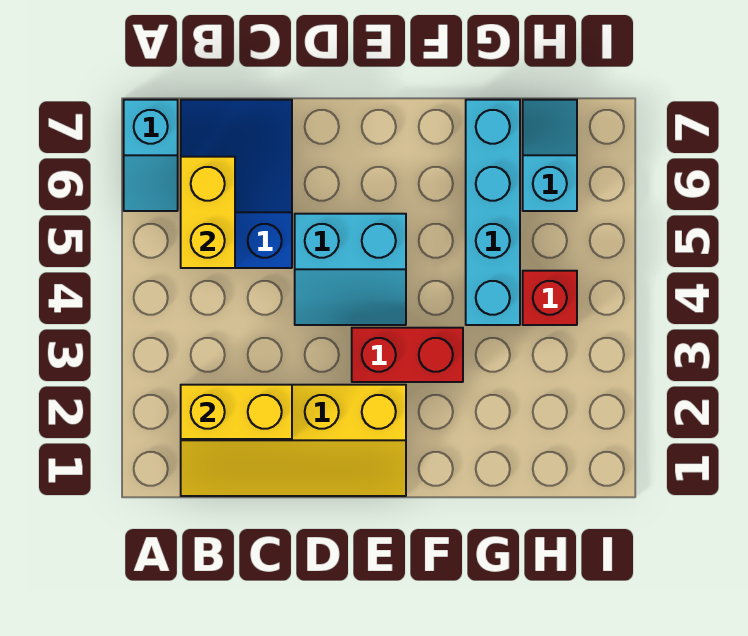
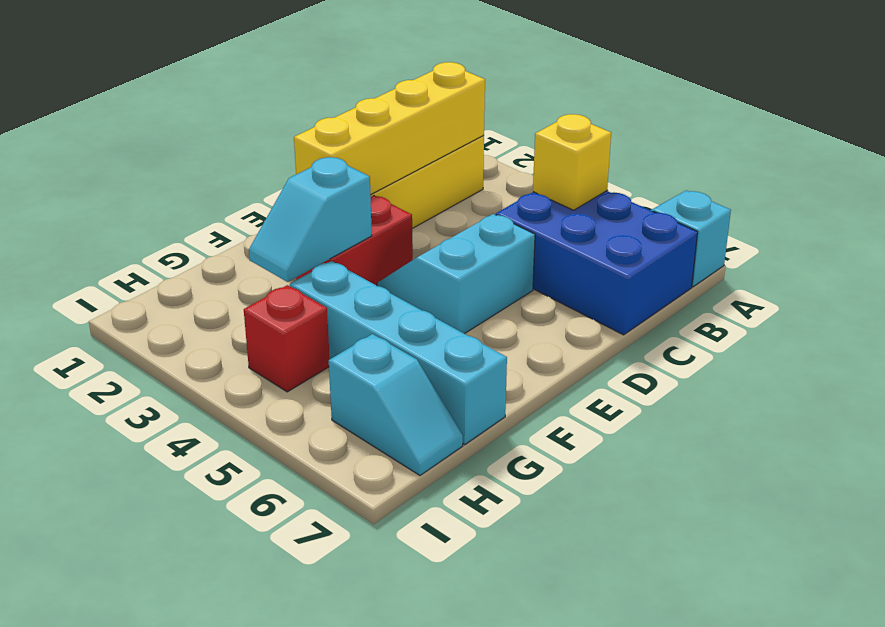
yellow 1x2 brick [181,385,292,439] -> yellow 1x4 brick [294,62,485,195]
blue 2x3 slope [181,100,292,268] -> blue 2x3 brick [496,191,698,335]
yellow 1x2 brick [181,157,235,268] -> yellow 1x1 brick [533,114,611,210]
none -> cyan 1x2 slope [249,157,372,282]

